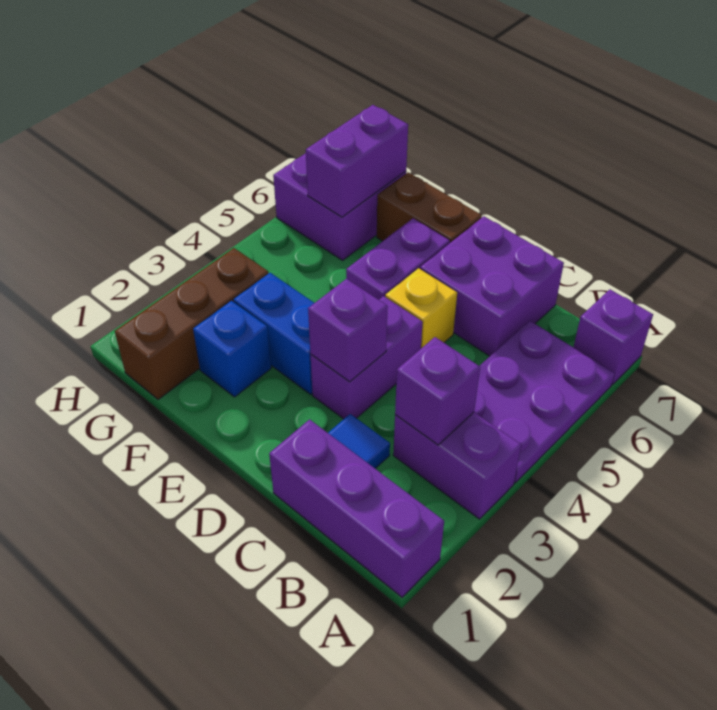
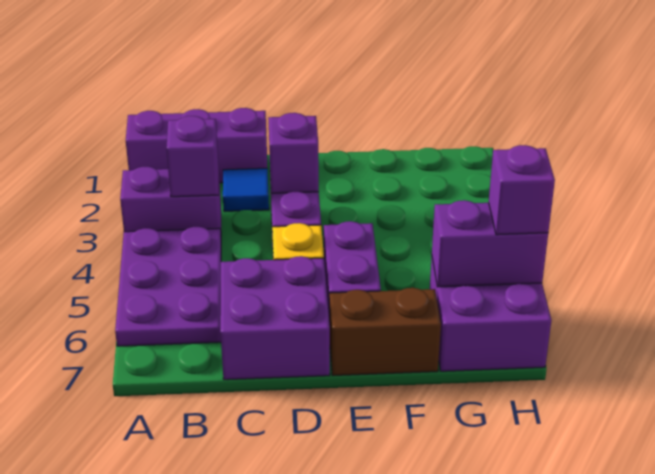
purple 1x1 brick [573,290,653,385] -> purple 1x1 brick moved to [489,145,555,235]
blue 1x2 brick [233,273,314,394] -> none
blue 1x1 brick [193,301,271,397] -> none
brown 1x3 brick [115,248,269,399] -> none
purple 1x2 brick [306,105,408,217] -> purple 1x2 brick turned to [432,200,548,287]

